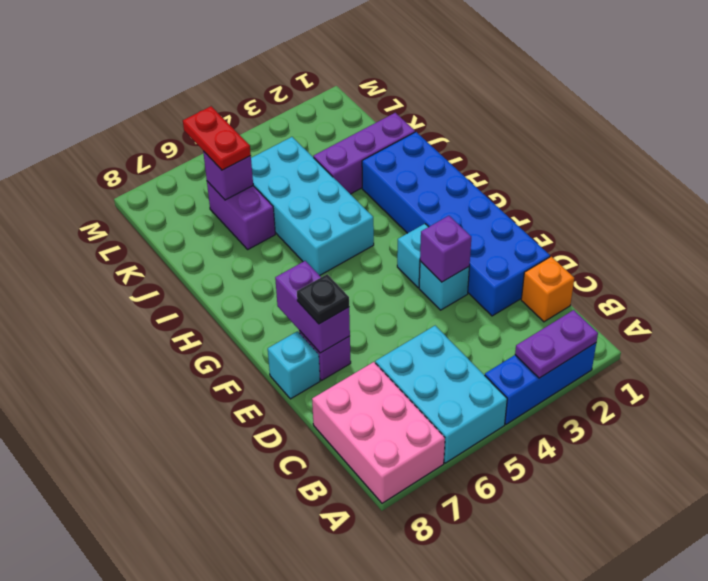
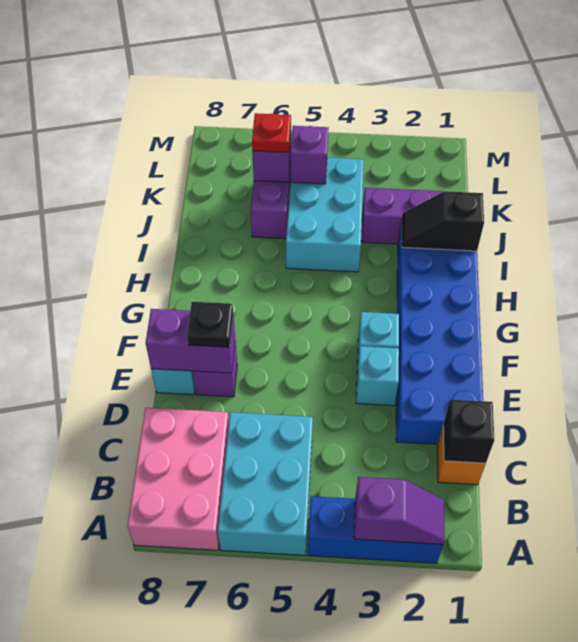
purple 1x2 plate [515,310,598,378] -> purple 1x2 slope [354,477,445,544]
none -> black 1x1 brick [443,400,494,463]
purple 1x1 brick [420,216,471,282] -> purple 1x1 brick moved to [291,126,329,184]
purple 1x2 brick [275,261,350,353] -> purple 1x2 brick turned to [146,309,235,373]
cyan 2x4 brick [251,137,374,276] -> cyan 2x3 brick [286,158,364,272]
none -> black 1x2 slope [401,191,484,251]
red 1x2 plate [183,106,251,170] -> red 1x1 plate [252,113,291,152]

